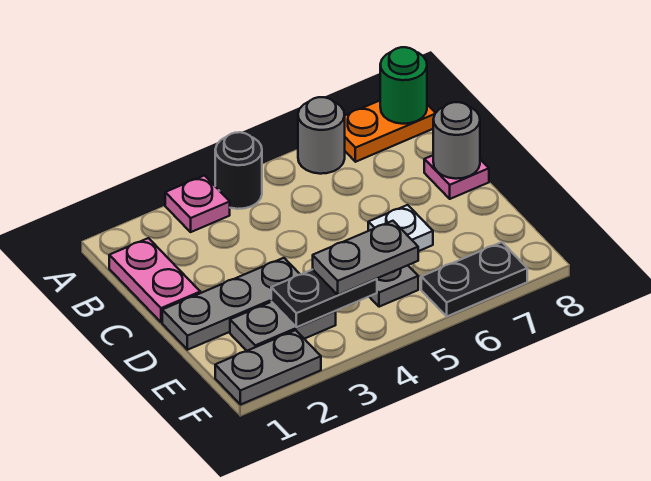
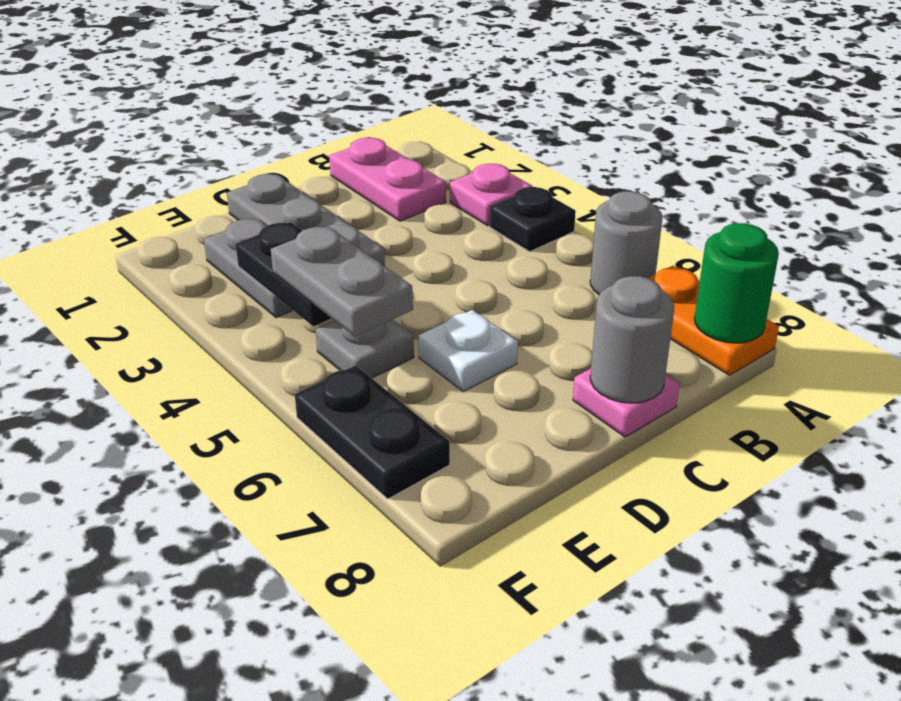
black 1x1 round brick [215,132,262,209] -> black 1x1 plate [490,187,576,252]
pink 1x2 plate [109,238,200,322] -> pink 1x2 plate turned to [329,138,446,221]
grey 1x2 plate [215,330,321,405] -> none

